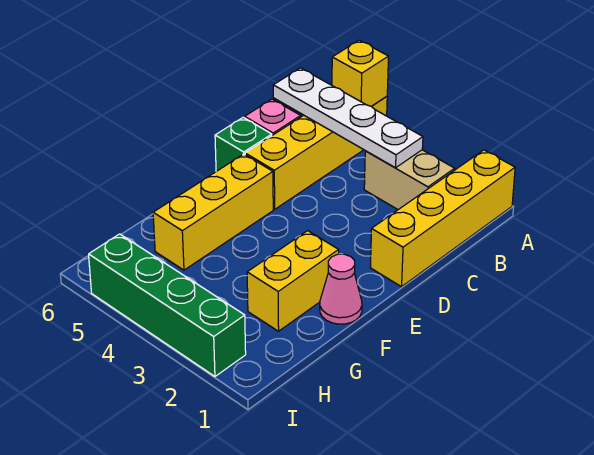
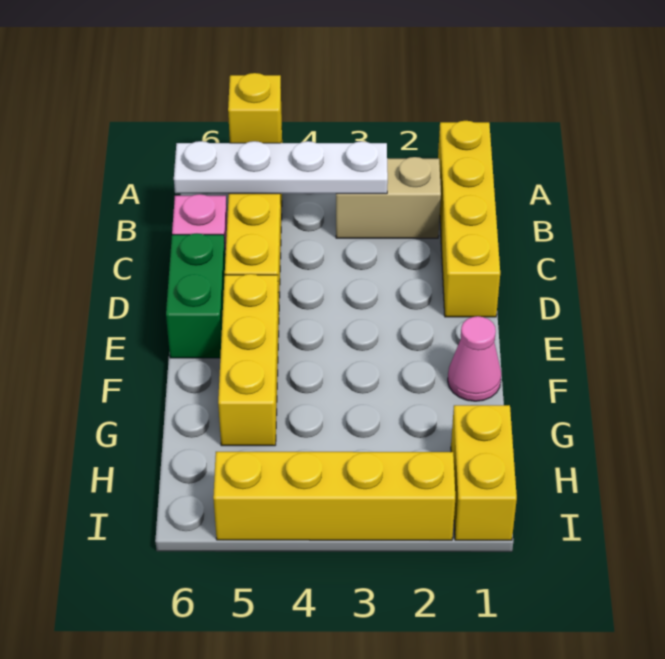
green 1x1 brick [215,117,272,171] -> green 1x2 brick [166,234,225,358]
yellow 1x2 brick [247,231,339,331] -> yellow 1x2 brick moved to [451,405,517,540]
green 1x4 brick [89,234,246,376] -> yellow 1x4 brick [213,452,455,540]

